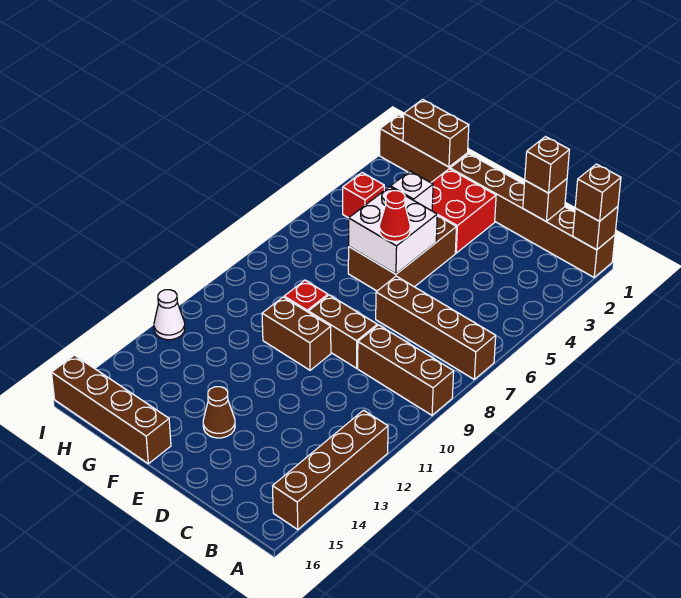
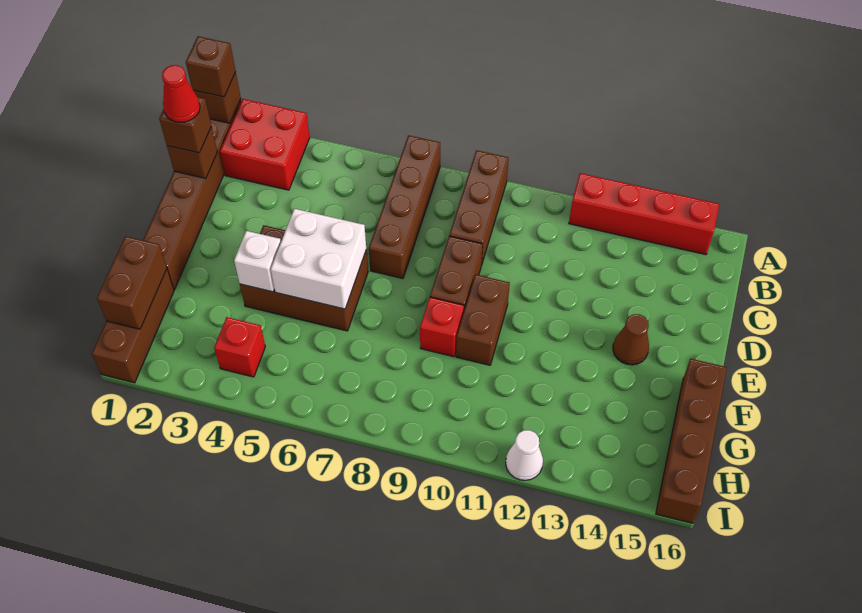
brown 1x4 brick [273,410,388,530] -> red 1x4 brick [569,173,719,255]
red 2x2 brick [431,169,496,253] -> red 2x2 brick moved to [220,99,310,190]
red 1x1 cone [379,191,410,241] -> red 1x1 cone moved to [162,65,200,122]

